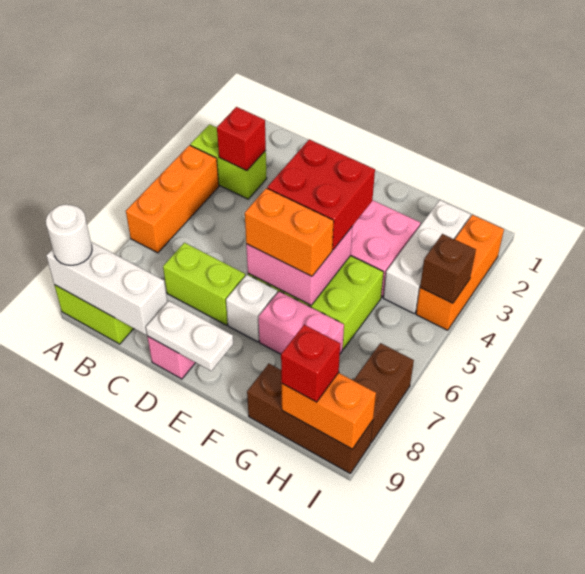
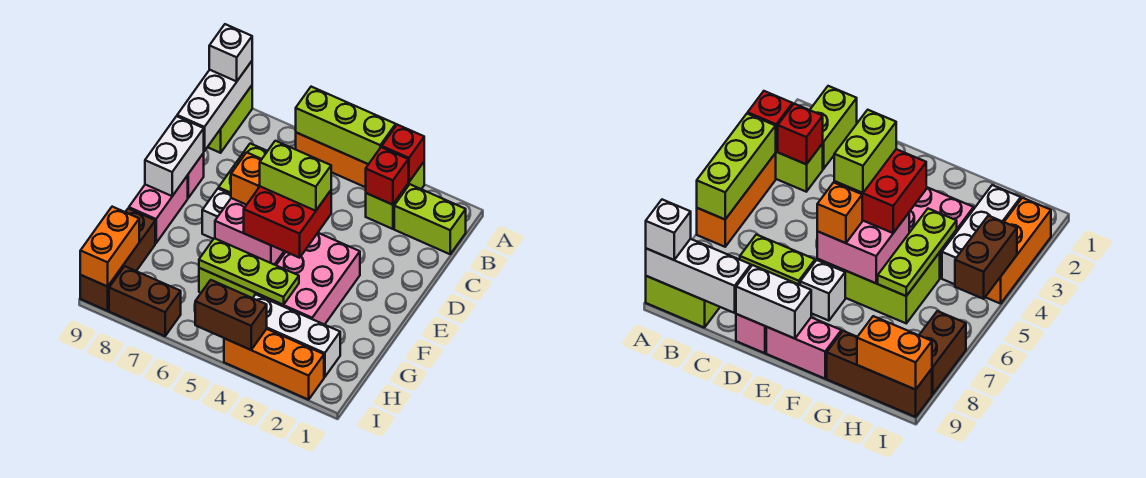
none -> lime 1x3 brick [296,87,396,164]
white 1x1 round brick [46,205,92,265] -> white 1x1 brick [209,24,252,81]
none -> lime 1x2 brick [394,184,466,254]
white 1x2 plate [146,301,233,371] -> white 1x2 brick [145,116,204,196]
none -> lime 1x2 brick [260,141,331,211]
orange 1x2 brick [245,188,334,276] -> orange 1x1 brick [231,152,262,205]
pink 1x2 brick [259,291,344,354] -> pink 1x2 brick moved to [129,175,188,243]
none -> lime 1x3 plate [199,238,299,305]
red 1x1 brick [281,325,340,402] -> red 1x1 brick moved to [382,125,424,182]
brown 1x1 brick [420,234,476,303] -> brown 1x2 brick [195,280,267,350]

